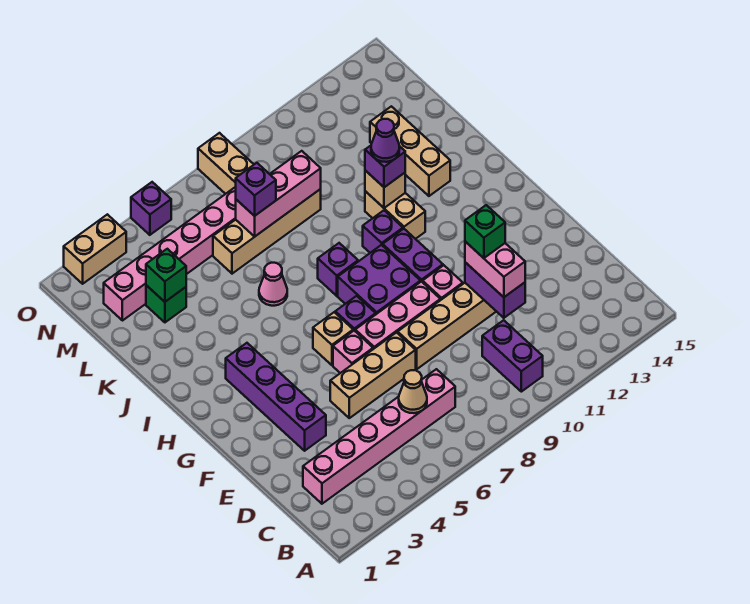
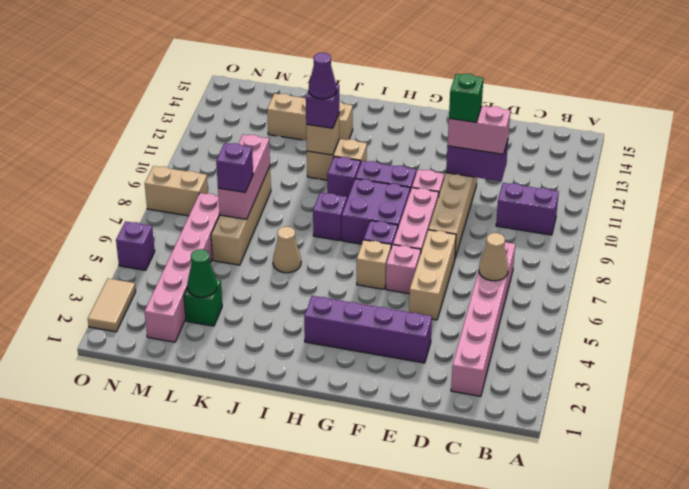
pink 1x1 cone [259,263,287,306] -> tan 1x1 cone [273,227,301,273]
green 1x1 brick [146,249,186,302] -> green 1x1 cone [187,249,217,298]
tan 1x2 brick [64,214,126,284] -> tan 1x2 tile [88,278,136,332]

